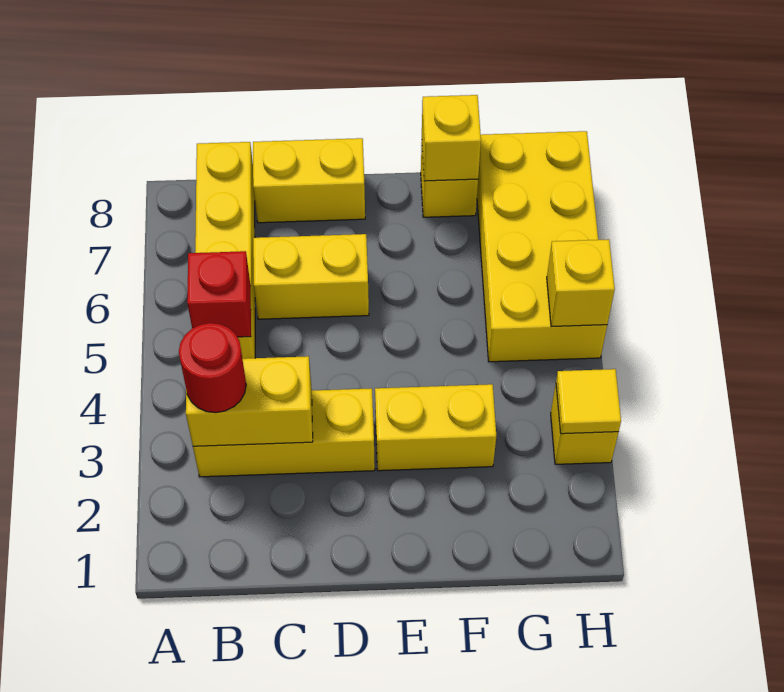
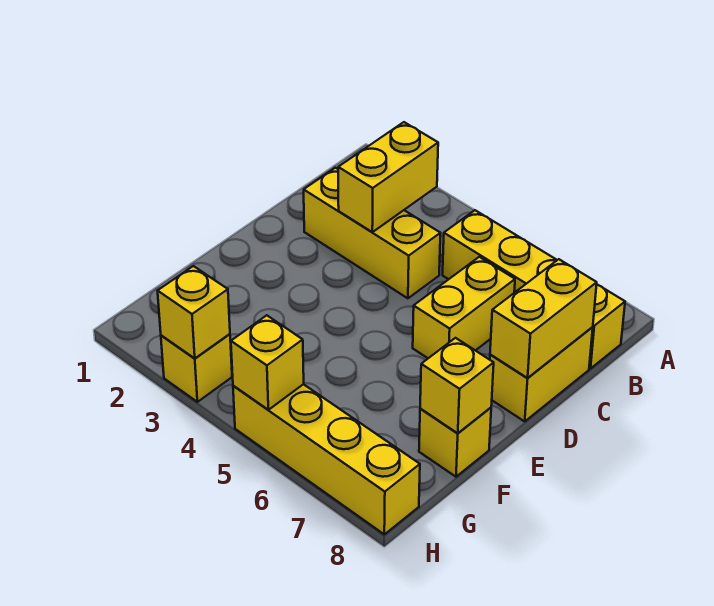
yellow 1x3 brick [193,388,375,477] -> yellow 1x3 brick turned to [304,168,440,298]
red 1x1 round brick [179,323,246,413] -> none
red 1x1 brick [187,251,251,337] -> none
yellow 1x2 brick [375,384,496,471] -> yellow 1x2 brick moved to [490,259,597,378]
yellow 2x4 brick [477,131,607,362] -> yellow 1x4 brick [233,384,420,534]
yellow 1x1 tile [556,369,621,434] -> yellow 1x1 brick [158,266,230,358]

